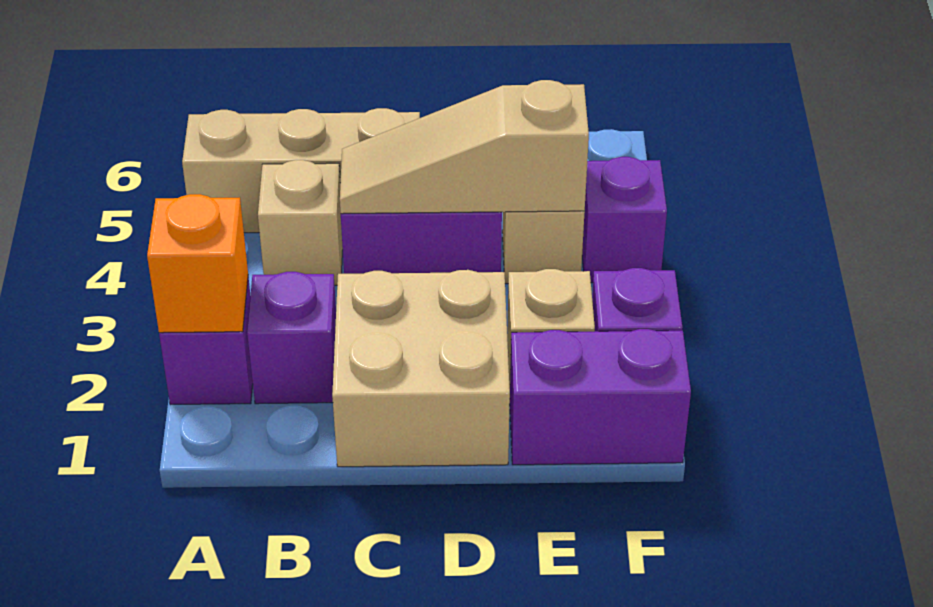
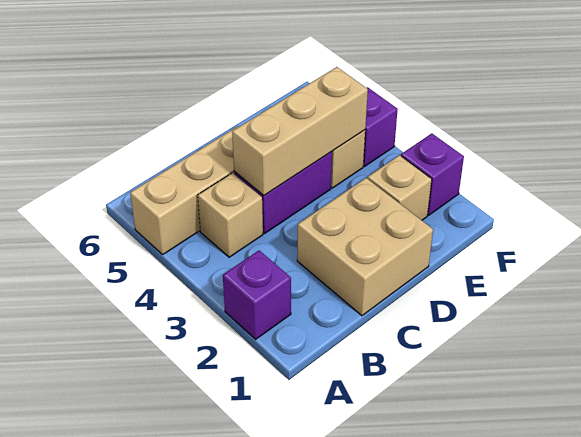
orange 1x1 brick [147,194,248,333] -> none
purple 1x1 brick [247,272,336,404] -> none
tan 1x3 slope [340,80,589,214] -> tan 1x3 brick [232,67,368,195]
purple 1x2 brick [510,329,691,465] -> none

